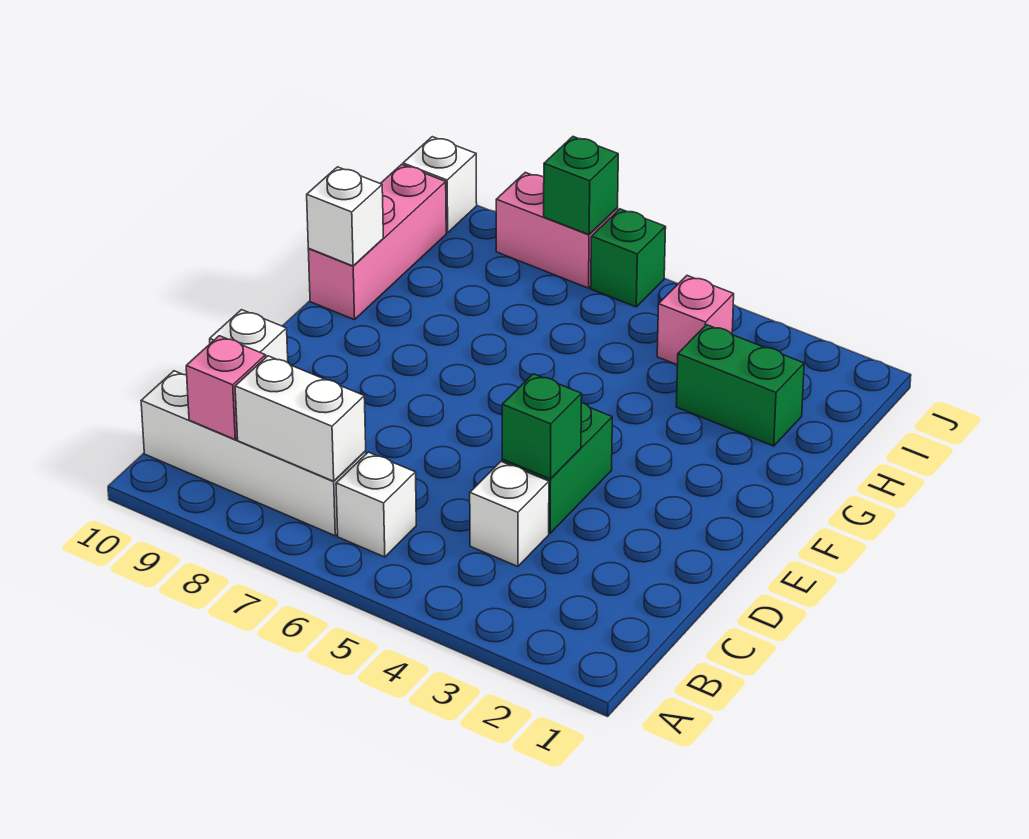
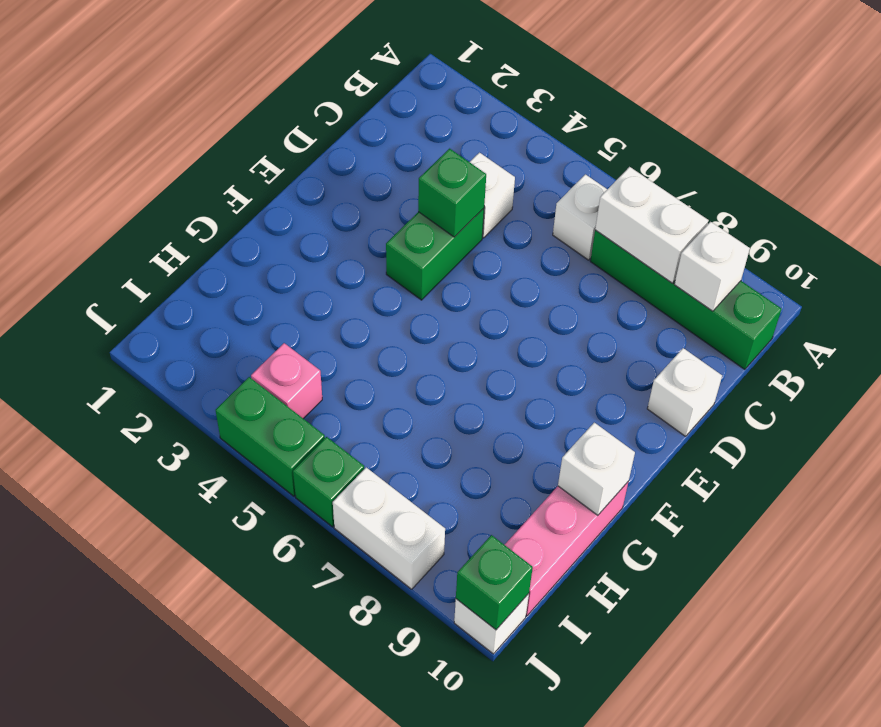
white 1x4 brick [141,371,366,536] -> green 1x4 brick [590,230,782,370]
pink 1x1 brick [186,336,266,439] -> white 1x1 brick [674,222,750,311]
green 1x2 brick [676,325,804,446] -> green 1x2 brick moved to [216,377,325,496]
pink 1x2 brick [496,172,618,288] -> white 1x2 brick [333,467,445,589]
green 1x1 brick [544,137,618,235] -> green 1x1 brick moved to [456,535,533,630]

